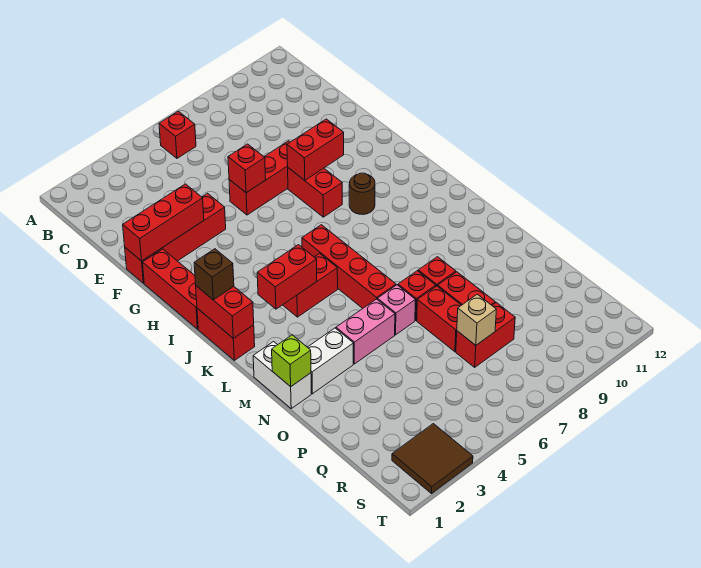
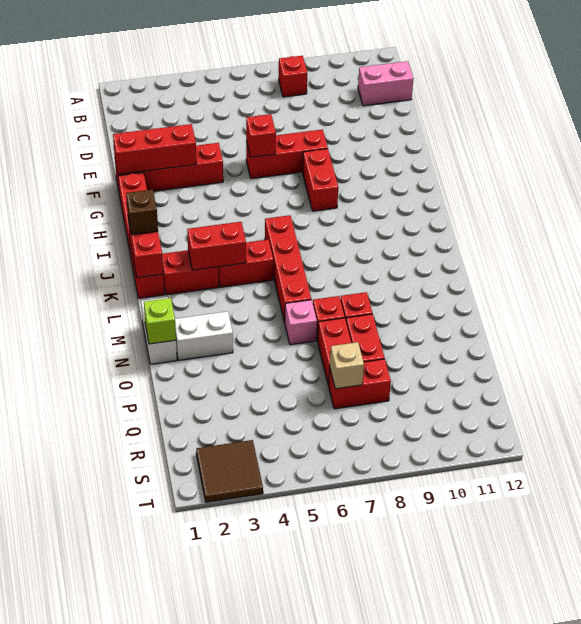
red 1x1 brick [159,111,196,158] -> red 1x1 brick moved to [279,56,307,97]
red 1x2 brick [287,119,344,180] -> red 1x2 brick moved to [162,250,219,295]
brown 1x1 round brick [349,173,375,215] -> none
pink 1x2 brick [336,299,395,364] -> pink 1x2 brick moved to [358,61,413,106]

